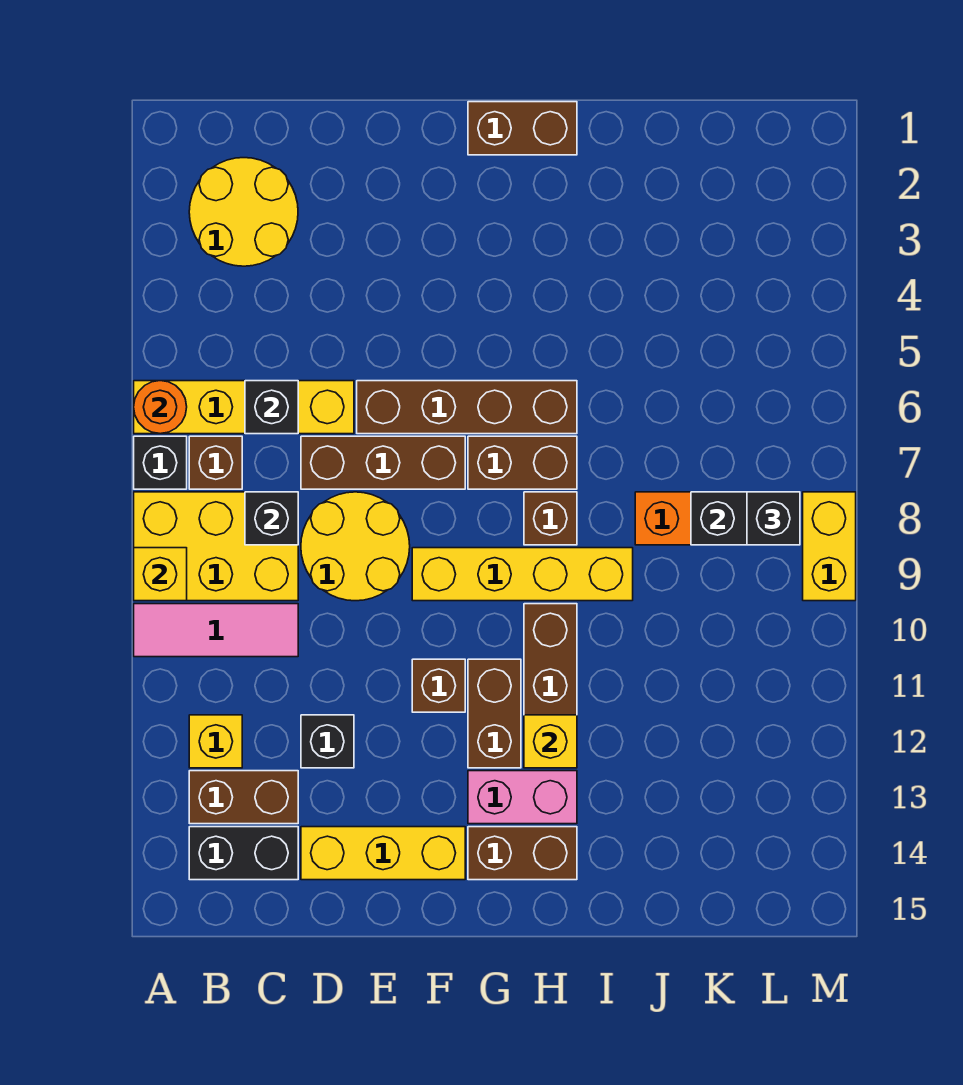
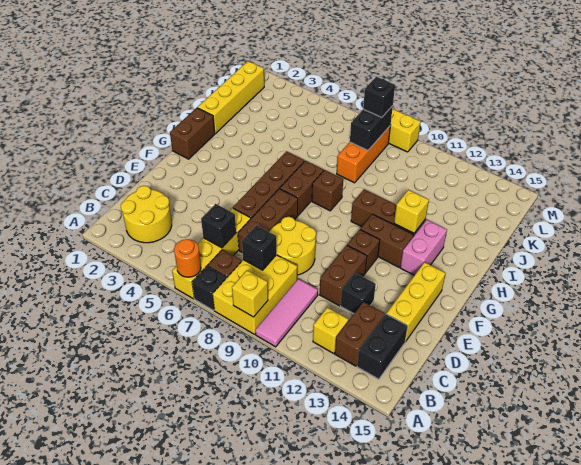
yellow 1x4 brick [412,548,633,601] -> yellow 1x4 brick moved to [197,61,264,134]
brown 1x2 brick [468,827,577,880] -> brown 1x2 brick moved to [320,245,367,306]

